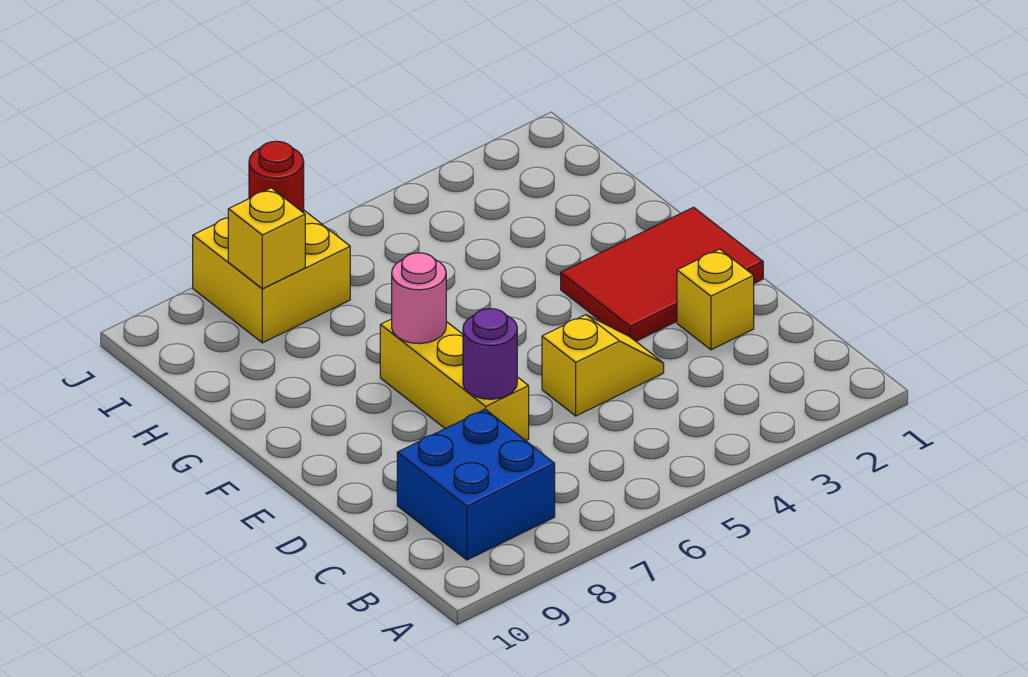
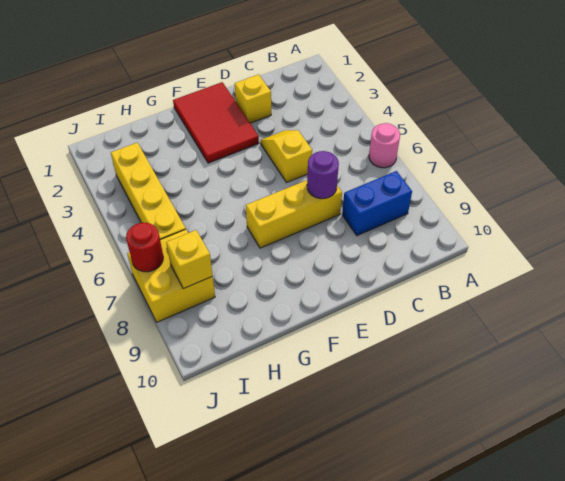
blue 2x2 brick [397,409,555,560] -> blue 1x2 brick [342,171,412,236]
pink 1x1 round brick [392,253,446,344] -> pink 1x1 round brick moved to [369,123,400,168]
none -> yellow 1x4 brick [111,143,186,240]

